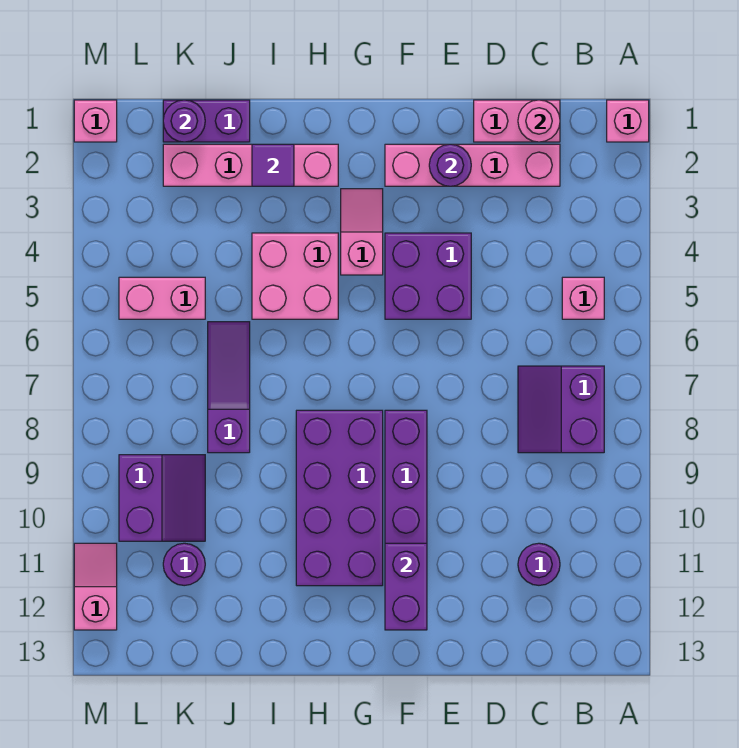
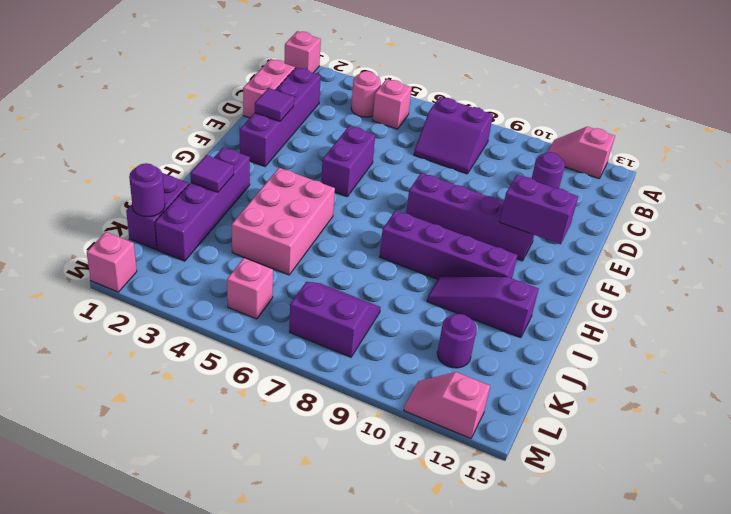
pink 1x1 round brick [518,100,560,142] -> pink 1x1 round brick moved to [351,71,381,117]
pink 1x4 brick [385,144,560,186] -> purple 1x4 brick [240,67,321,166]
purple 1x1 round brick [429,144,471,186] -> purple 1x1 tile [255,88,294,121]
purple 2x2 brick [385,233,471,319] -> purple 1x2 brick [321,126,375,197]
pink 1x2 slope [341,189,383,275] -> pink 1x2 slope moved to [548,127,615,179]
purple 2x4 brick [296,410,383,586] -> purple 1x4 brick [379,210,517,279]
pink 1x4 brick [163,144,338,186] -> purple 1x4 brick [155,147,250,261]
pink 2x2 brick [252,233,338,319] -> pink 2x3 brick [232,168,335,275]
purple 1x3 slope [208,322,250,453] -> purple 1x3 slope moved to [427,276,539,338]
pink 1x2 brick [119,277,205,319] -> pink 1x1 brick [227,258,273,319]
purple 2x2 slope [119,455,205,541] -> purple 2x2 slope moved to [289,282,381,357]

